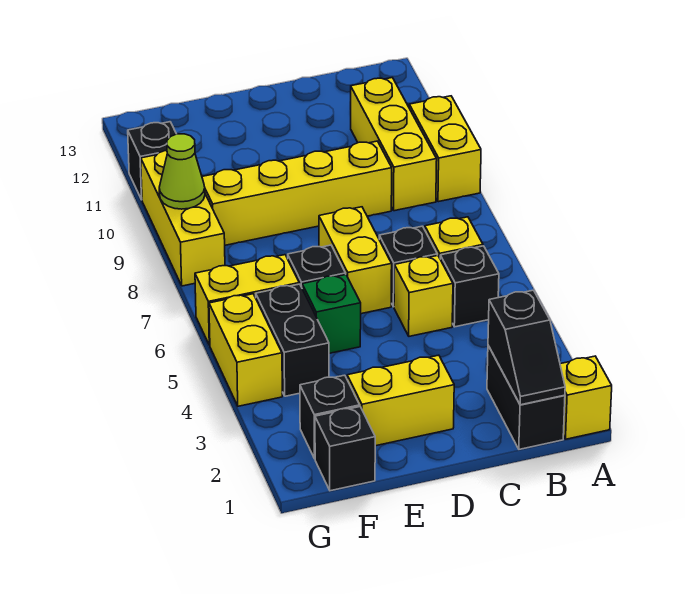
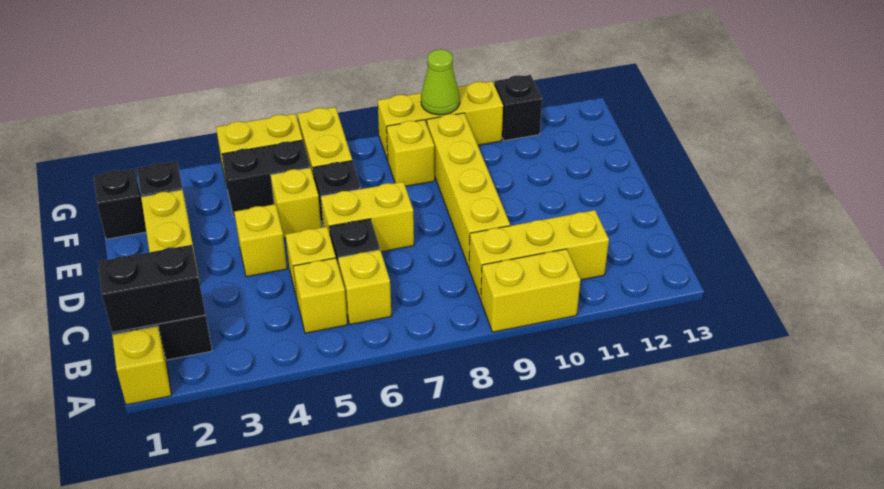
black 1x2 slope [488,290,565,405] -> black 1x2 brick [98,245,205,333]
black 1x1 brick [440,246,499,327] -> yellow 1x1 brick [293,258,347,333]
none -> yellow 1x1 brick [234,204,287,277]
green 1x1 brick [302,275,361,353] -> yellow 1x1 brick [271,168,321,238]
none -> yellow 1x1 brick [387,120,435,186]

